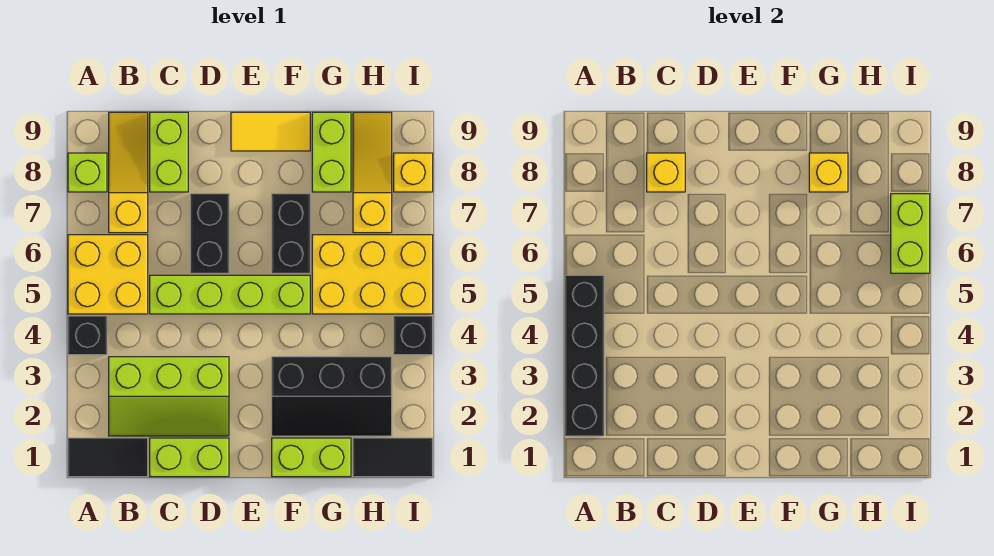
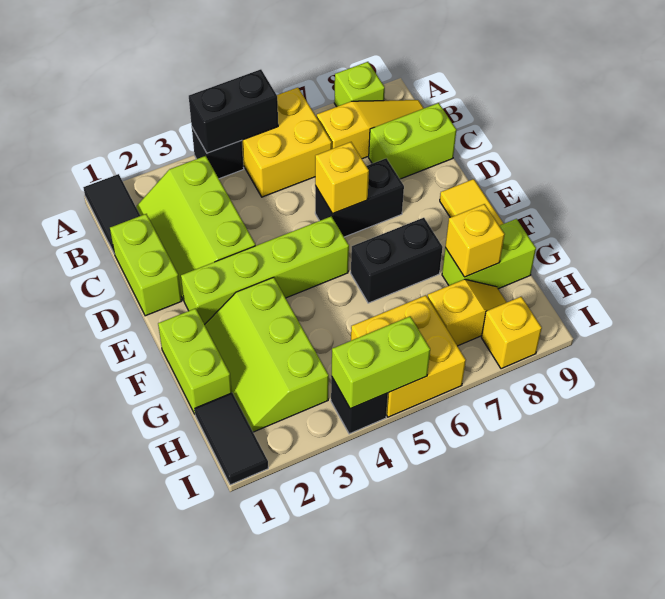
black 1x4 brick [565,275,604,436] -> black 1x2 brick [189,69,278,153]
lime 1x4 brick [150,275,310,314] -> lime 1x4 brick turned to [181,216,349,324]
yellow 1x1 brick [647,153,685,192] -> yellow 1x1 brick moved to [315,142,369,214]
black 2x3 slope [272,357,392,436] -> lime 2x3 slope [205,277,329,432]
yellow 2x3 brick [312,235,433,314] -> yellow 2x2 brick [351,295,466,417]
yellow 1x3 slope [353,112,392,233] -> yellow 1x2 slope [428,279,507,346]
lime 1x2 brick [891,194,930,273] -> lime 1x2 brick moved to [332,316,430,409]

